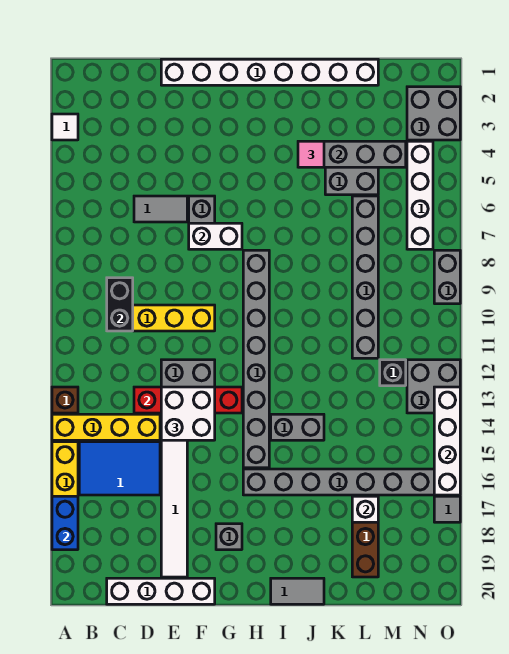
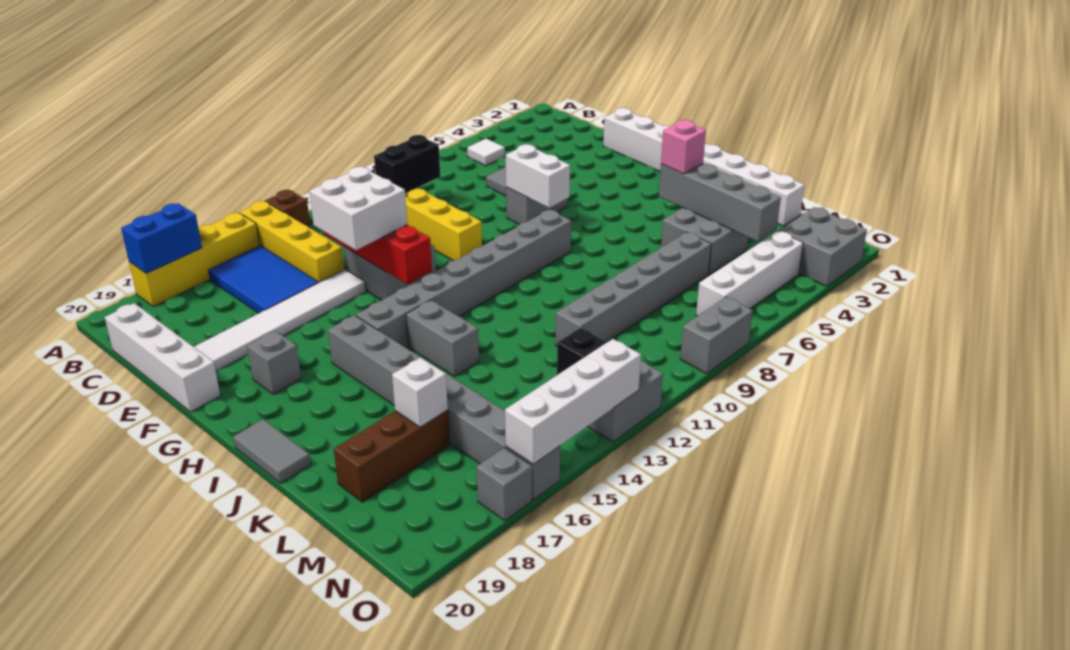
white 1x1 tile [52,114,78,140] -> white 1x1 tile moved to [467,139,505,166]
pink 1x1 tile [298,141,324,167] -> pink 1x1 brick [661,120,706,174]
grey 1x1 tile [434,496,460,522] -> grey 1x1 brick [477,448,532,521]

